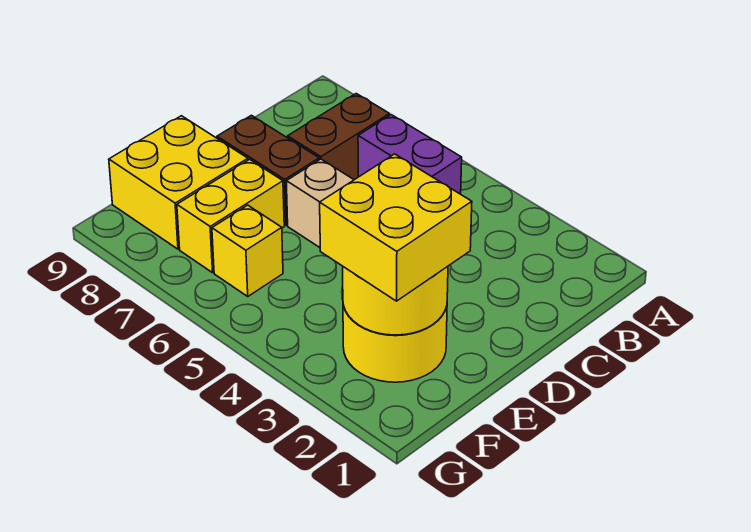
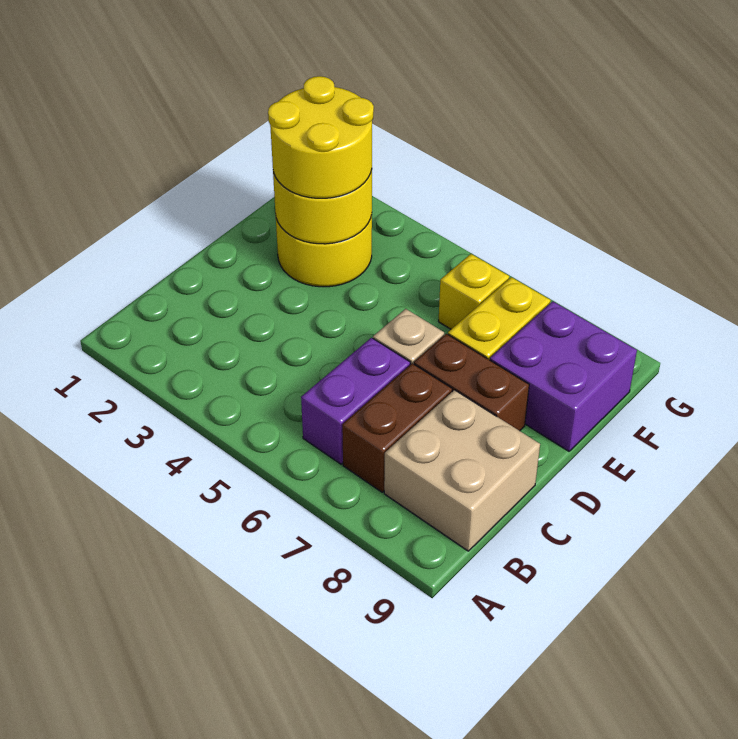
purple 1x2 brick [358,115,462,194] -> purple 1x2 brick turned to [301,338,410,464]
none -> tan 2x2 brick [384,390,540,551]
yellow 2x2 brick [320,154,472,301] -> yellow 2x2 round brick [268,76,374,198]
yellow 2x2 brick [109,116,248,249] -> purple 2x2 brick [490,301,637,451]

